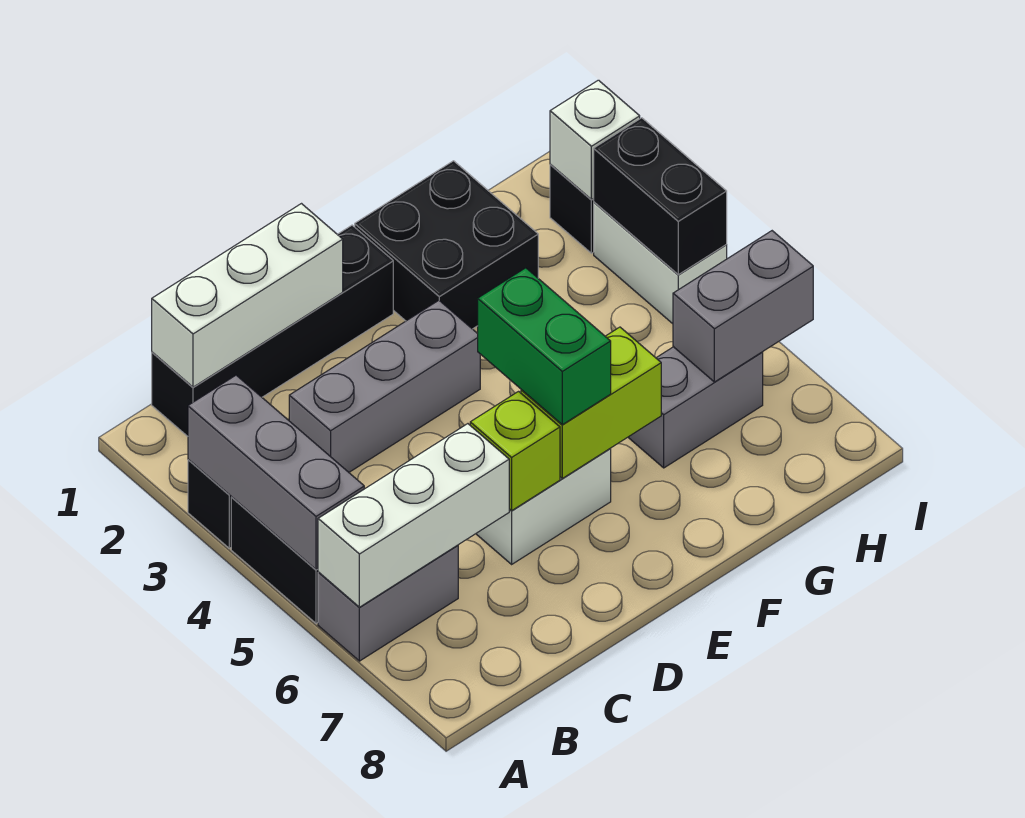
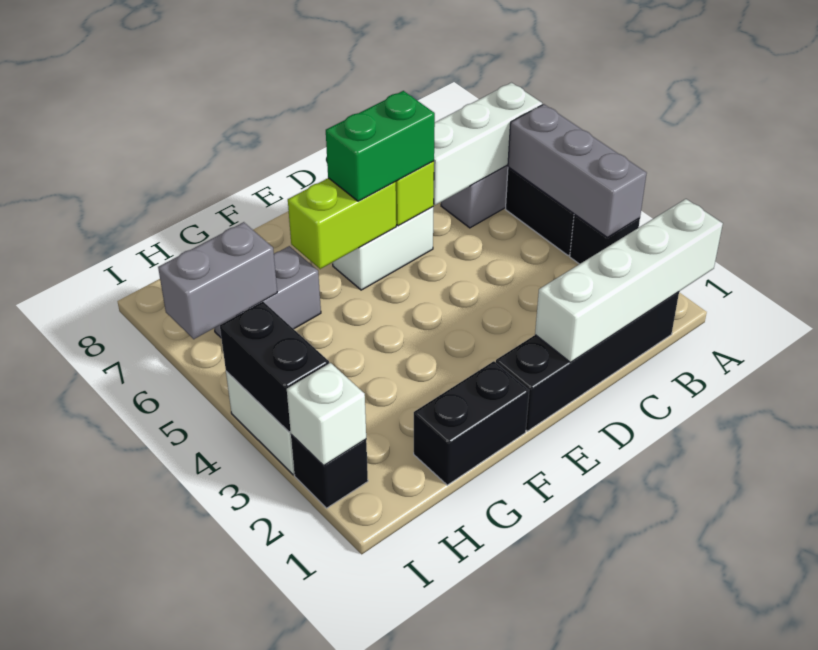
white 1x3 brick [152,204,343,387] -> white 1x4 brick [535,199,723,362]
grey 1x3 brick [289,300,480,472] -> none
green 1x2 brick [478,268,611,425] -> green 1x2 brick turned to [326,91,435,201]
black 2x2 brick [355,161,538,329] -> black 1x2 brick [414,361,529,485]

